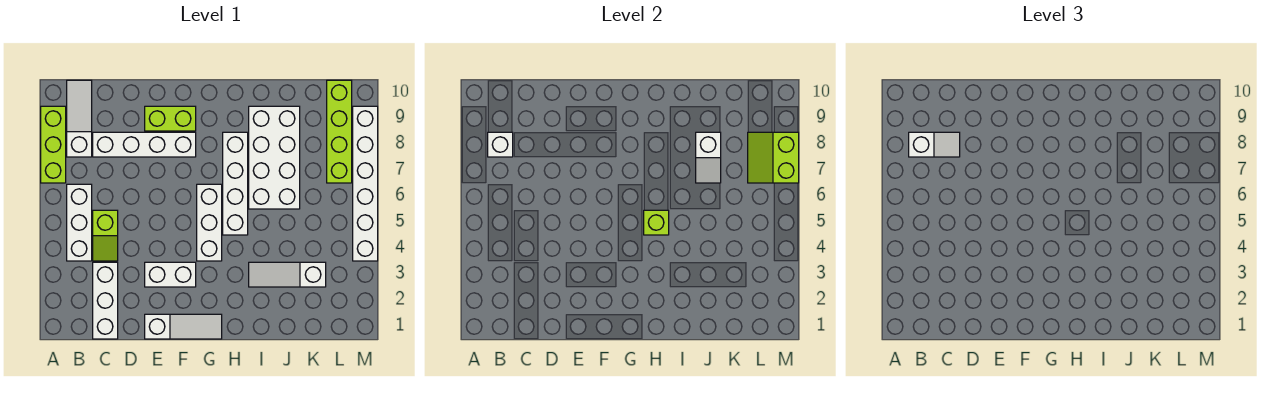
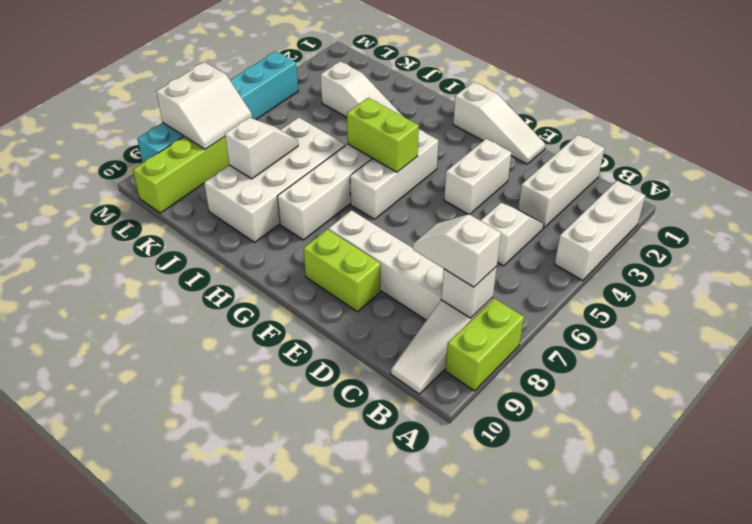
lime 1x3 brick [41,106,66,183] -> lime 1x2 brick [445,298,524,391]
white 1x3 brick [67,184,92,261] -> white 1x3 brick moved to [555,181,645,280]
lime 1x2 slope [93,210,118,261] -> white 1x2 slope [481,203,544,266]
white 1x3 slope [145,314,222,339] -> white 1x3 slope turned to [453,82,545,164]
white 1x2 brick [145,262,196,287] -> white 1x2 brick turned to [444,139,511,214]
lime 1x1 brick [644,210,669,235] -> lime 1x2 brick [347,98,419,172]
lime 2x2 slope [748,132,799,183] -> white 2x2 slope [156,62,252,149]
white 1x6 brick [353,106,378,261] -> cyan 1x6 brick [137,51,298,163]

